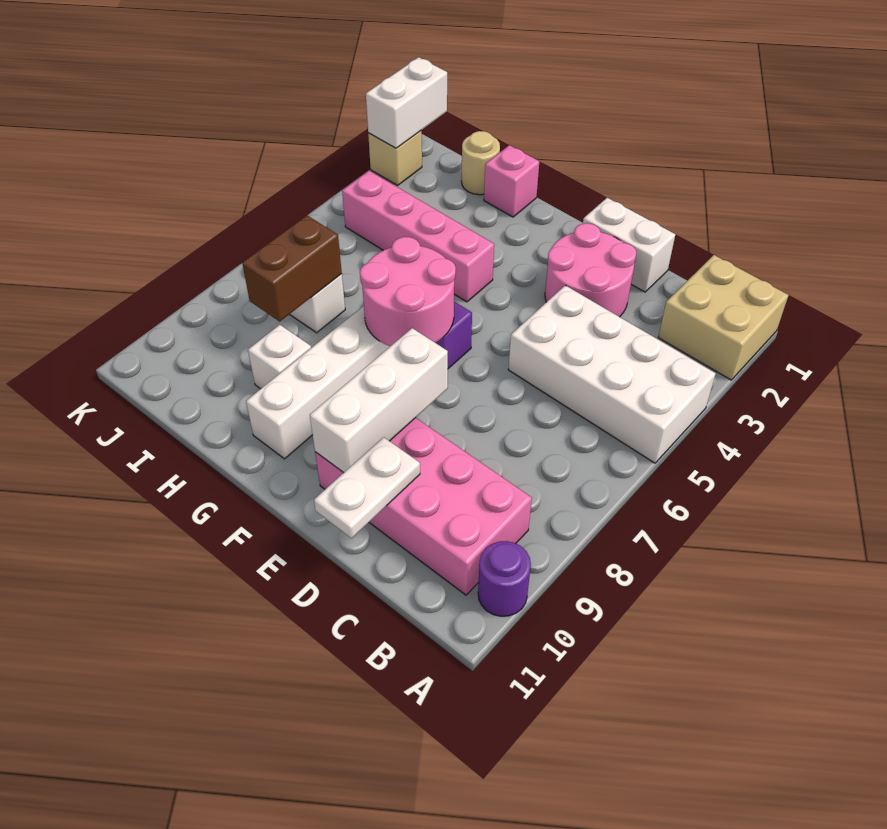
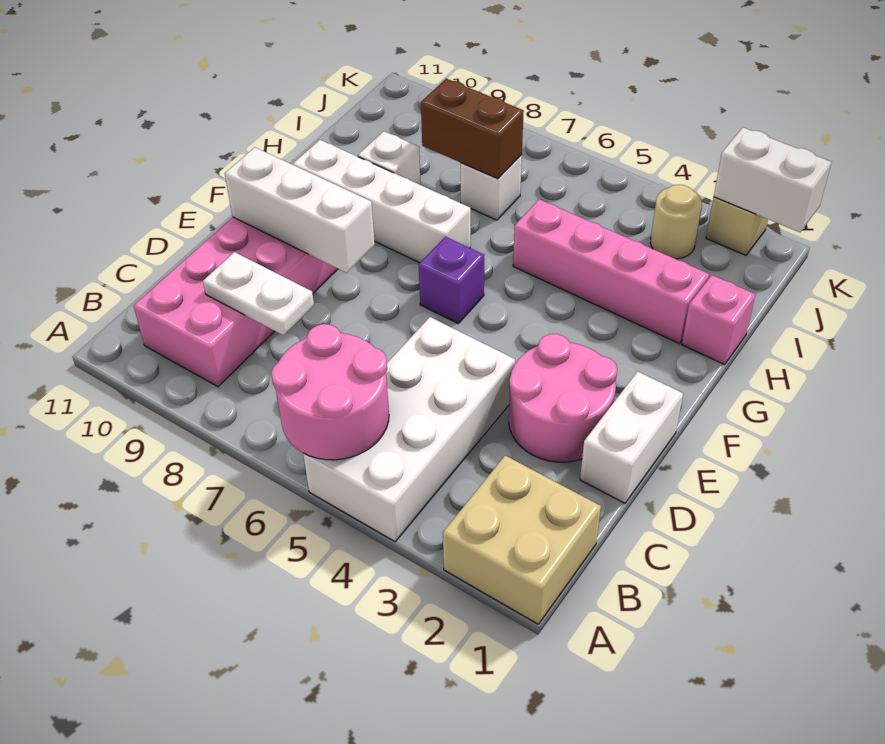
purple 1x1 round brick [478,541,531,616] -> none
white 1x2 plate [314,437,420,538] -> white 1x2 plate moved to [203,252,314,335]
pink 2x2 round brick [360,237,456,346] -> pink 2x2 round brick moved to [271,324,389,460]
pink 1x4 brick [342,171,494,302] -> pink 1x4 brick turned to [513,199,709,344]
tan 1x1 round brick [462,131,500,195] -> tan 1x1 round brick moved to [650,185,702,259]

